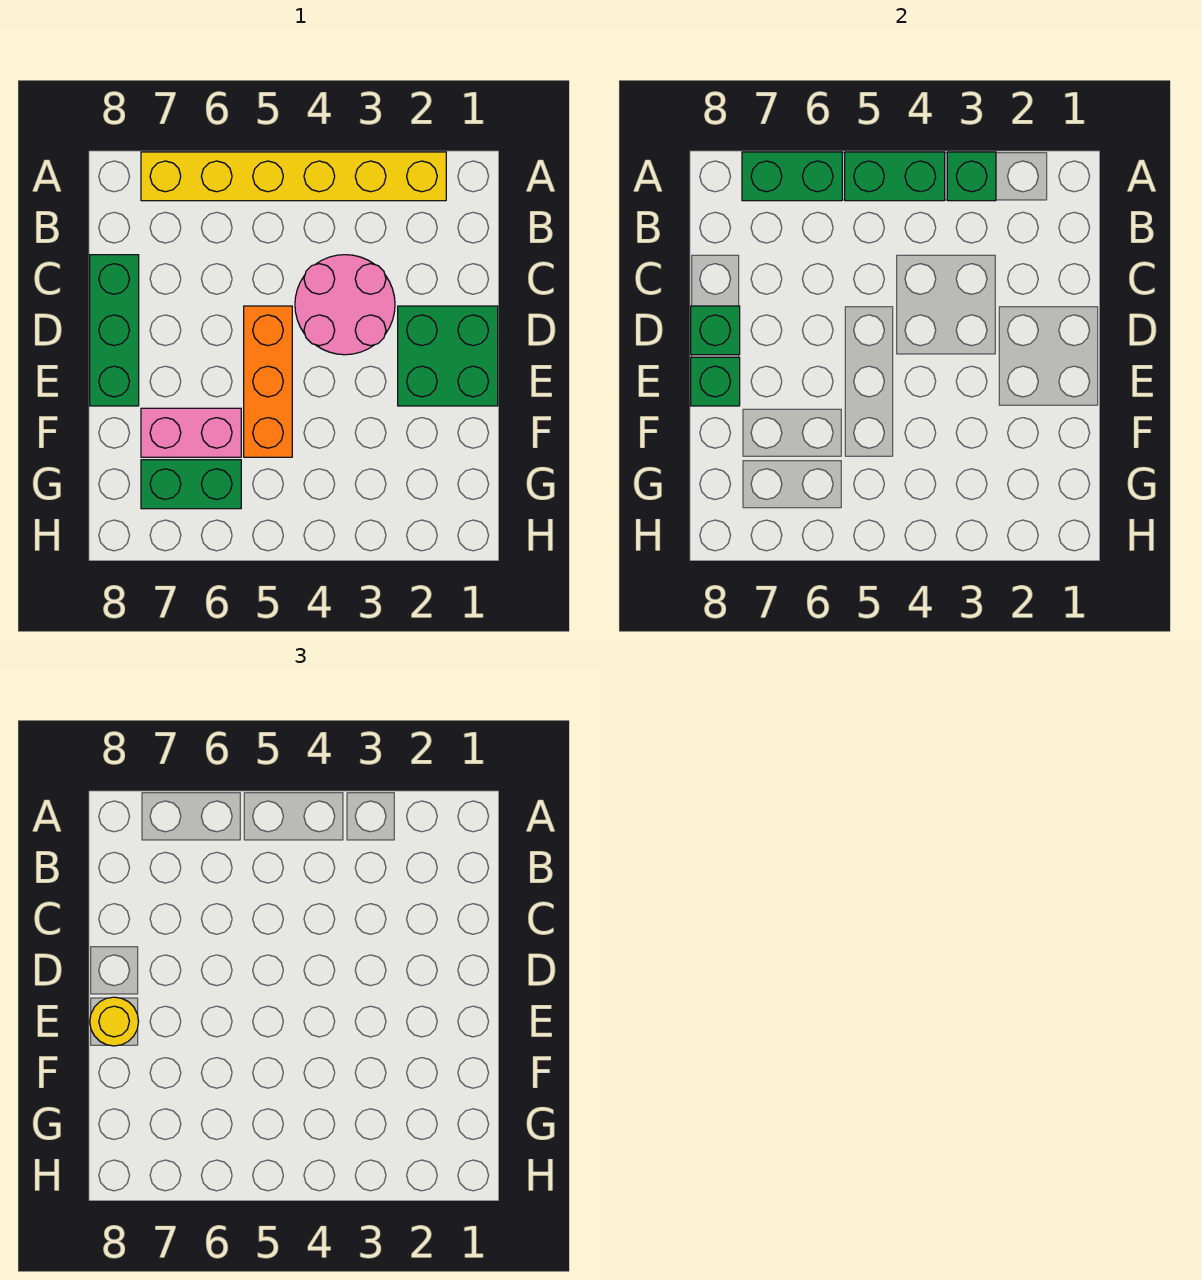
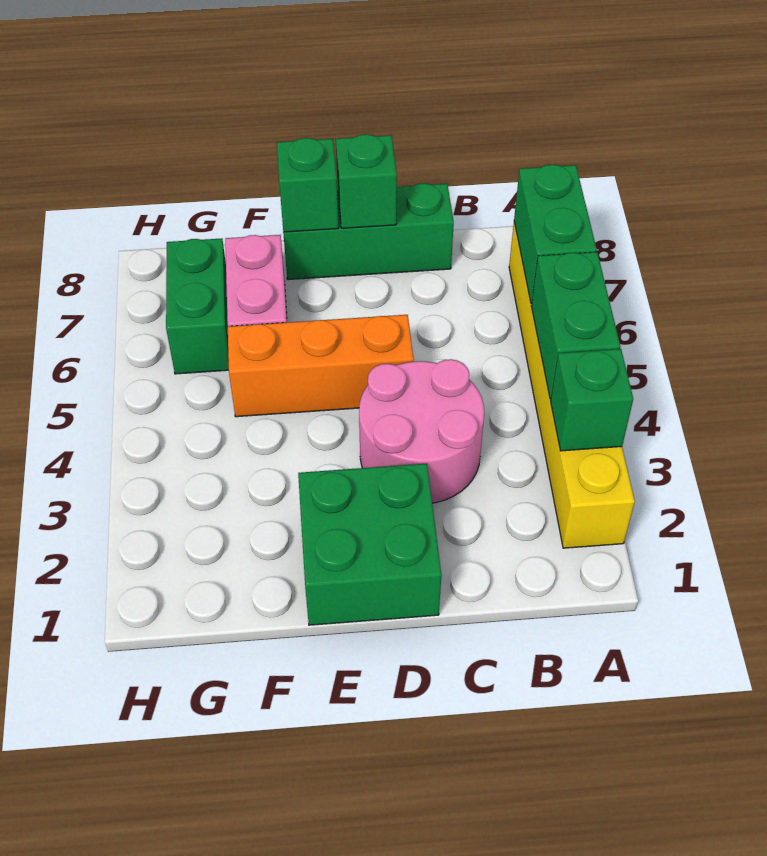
yellow 1x1 round brick [90,997,139,1046] -> none

